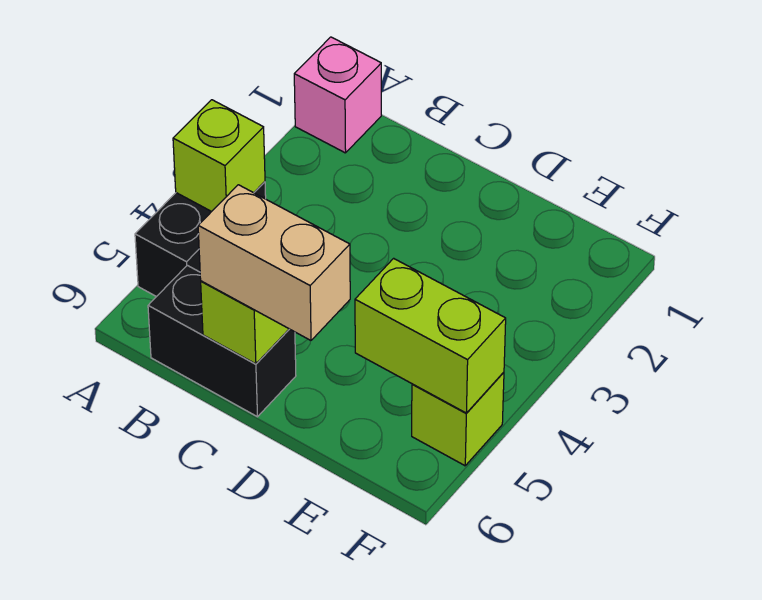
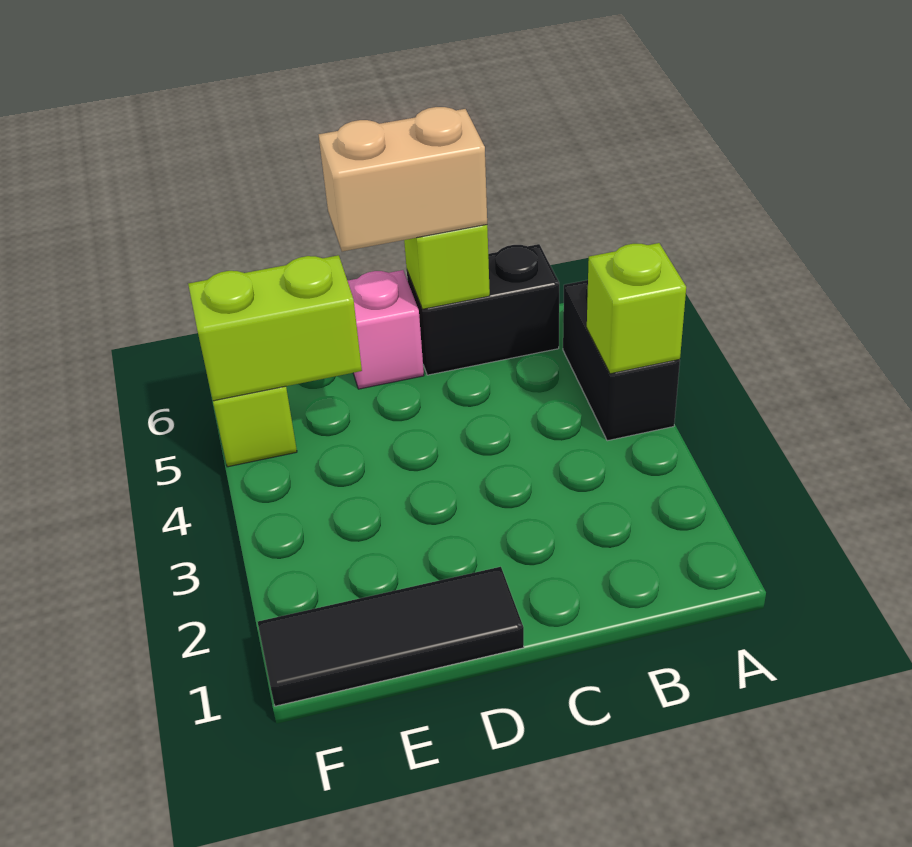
pink 1x1 brick [294,37,381,153] -> pink 1x1 brick moved to [348,270,424,389]
none -> black 1x3 tile [258,567,524,706]

